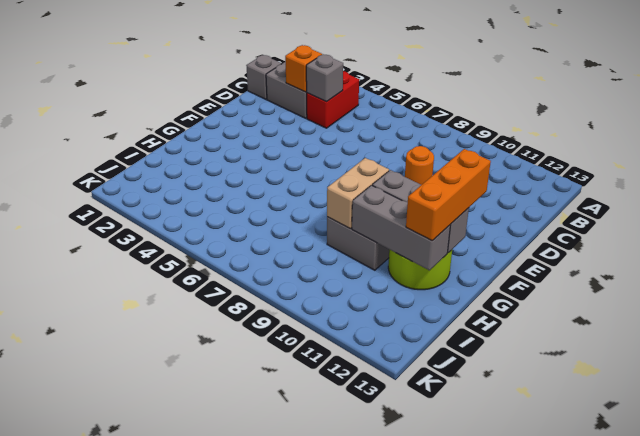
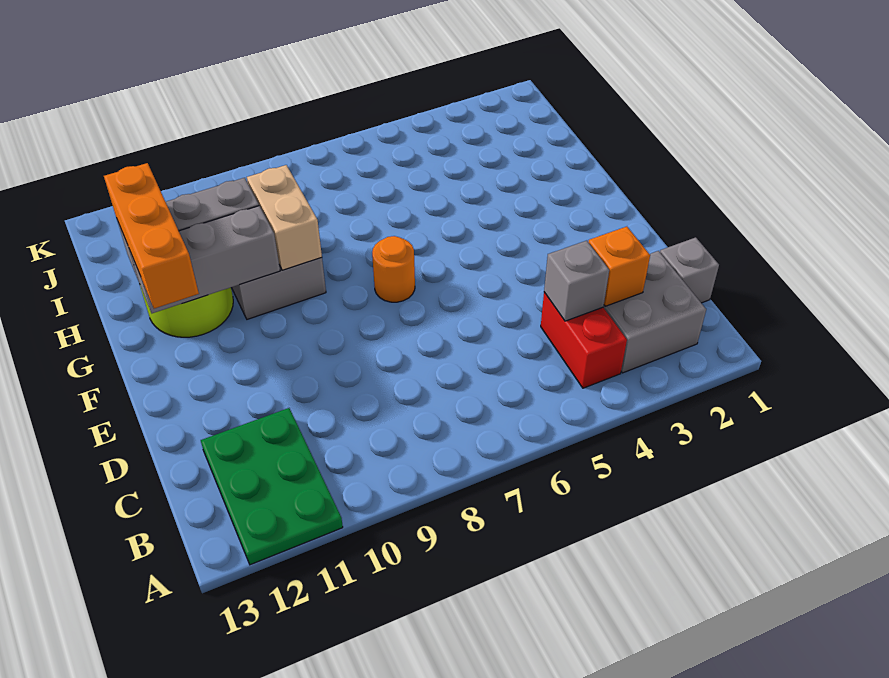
none -> green 2x3 plate [201,408,343,565]
orange 1x1 round brick [405,146,434,185] -> orange 1x1 round brick moved to [372,236,415,302]

